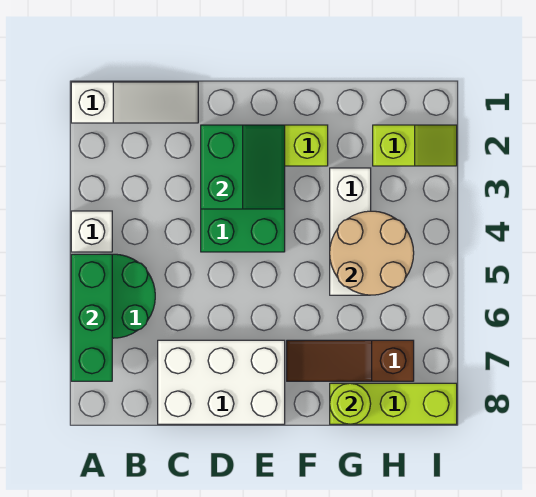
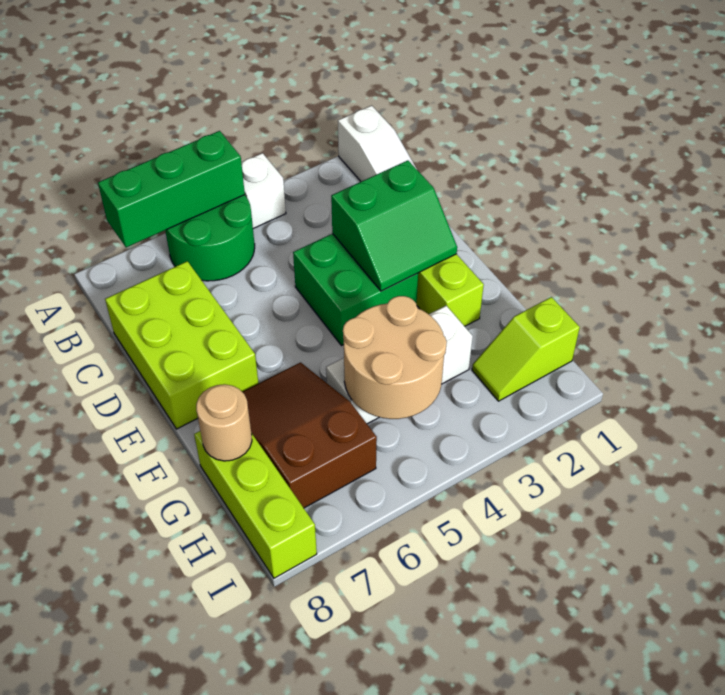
white 2x3 brick [158,340,285,424] -> lime 2x3 brick [105,261,259,429]
brown 1x3 slope [287,340,414,381] -> brown 2x3 slope [243,363,377,508]
lime 1x1 round brick [330,383,371,424] -> tan 1x1 round brick [196,384,252,461]
lime 1x2 slope [373,125,457,166] -> lime 1x2 slope turned to [472,297,580,401]

